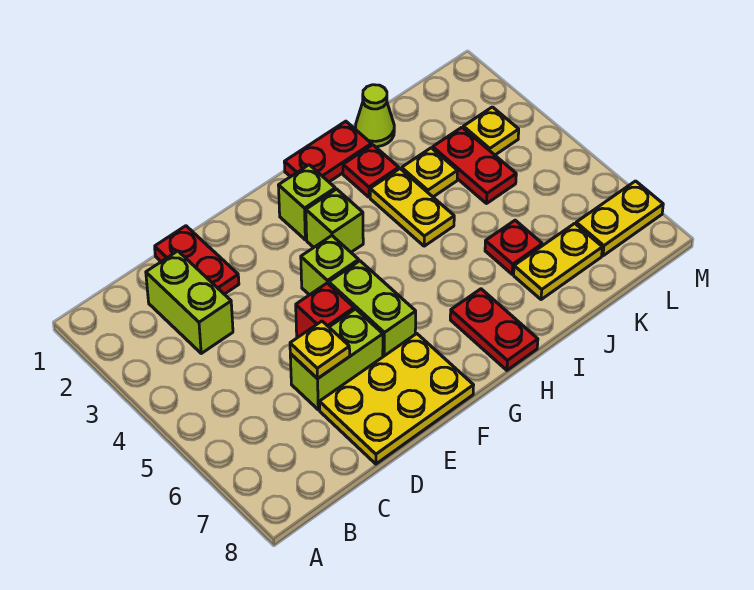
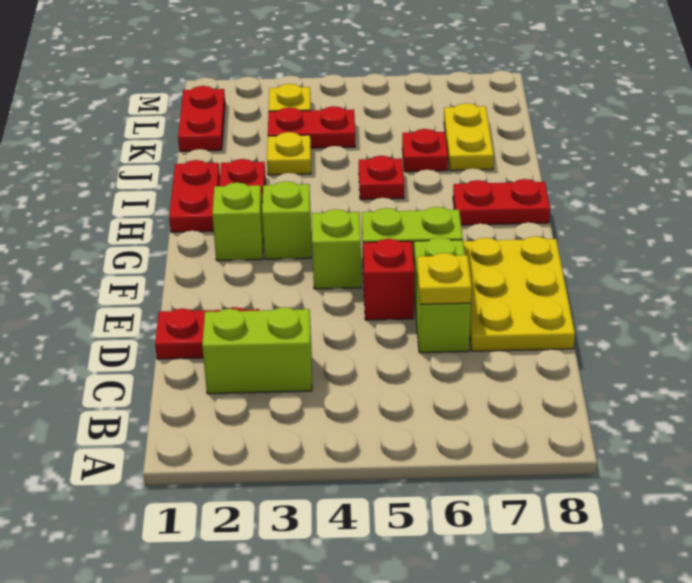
yellow 1x2 plate [370,169,454,246] -> none
none -> red 1x1 plate [359,156,404,200]
lime 1x1 cone [356,85,394,147] -> none
none -> red 1x2 plate [178,86,225,151]
yellow 1x2 plate [576,181,663,256] -> none

